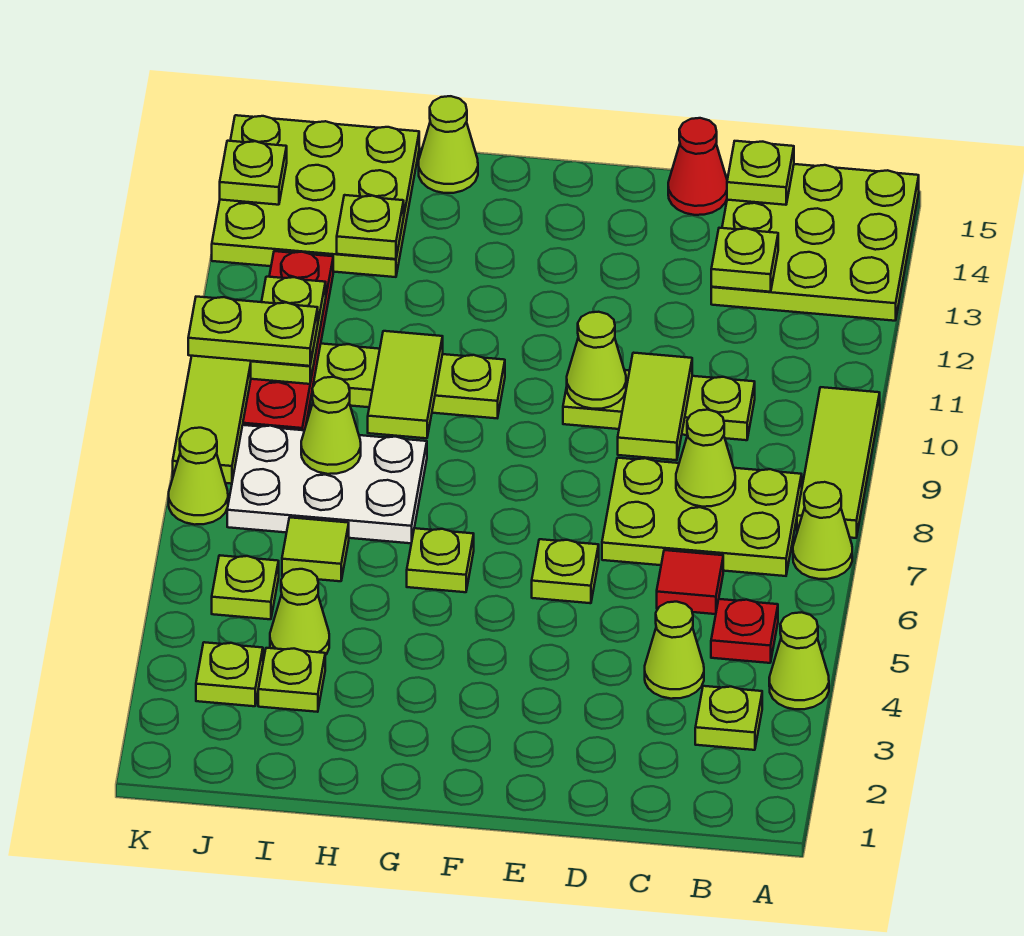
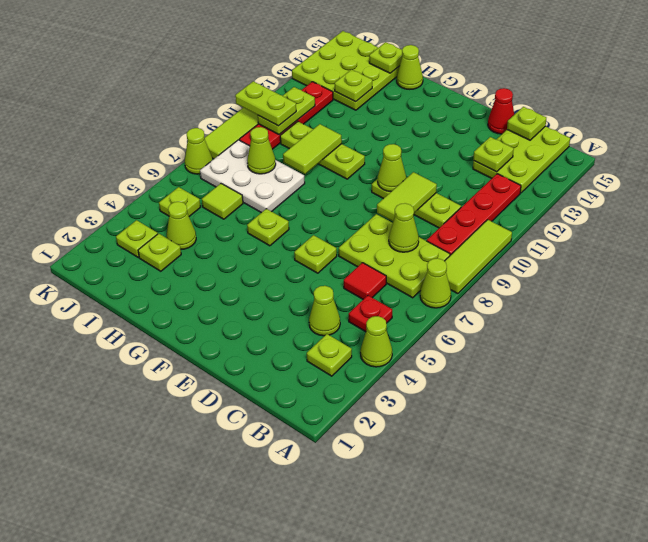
lime 3x3 plate [711,164,919,321] -> lime 2x3 plate [473,126,570,193]
none -> red 1x4 plate [427,174,521,255]
lime 1x1 plate [220,141,287,205] -> lime 1x1 plate moved to [369,42,402,73]

